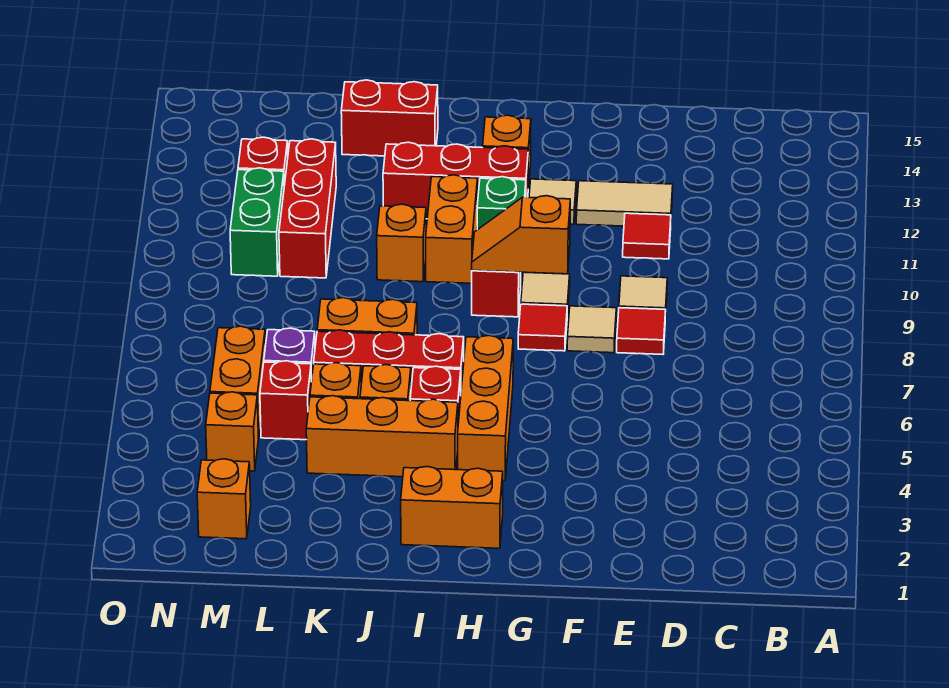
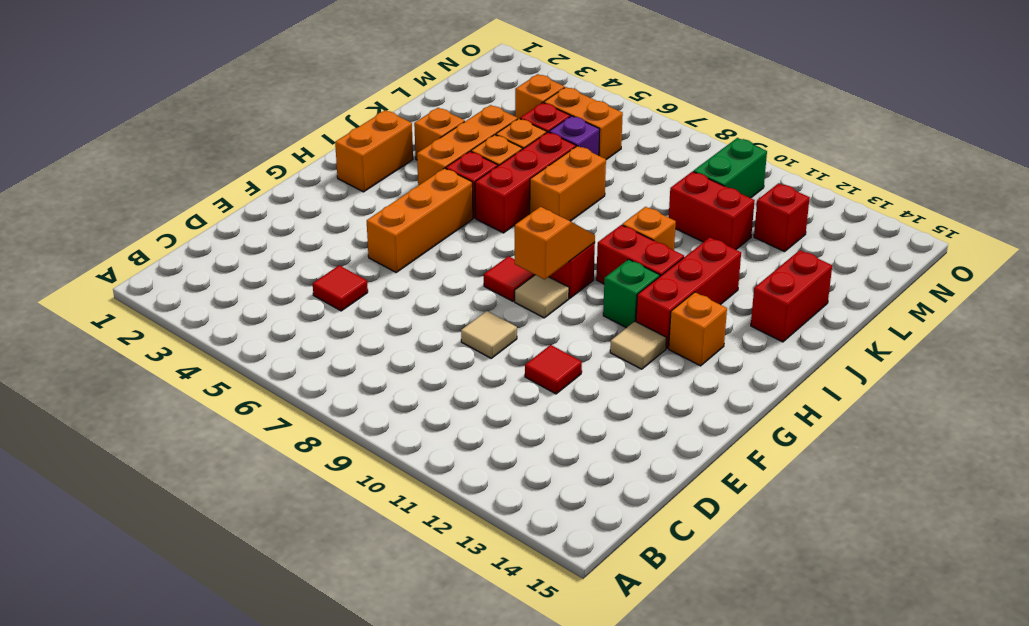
red 1x1 tile [617,308,666,354] -> red 1x1 tile moved to [313,265,368,311]
tan 1x2 tile [576,181,673,226] -> none
tan 1x1 tile [567,306,616,353] -> none
orange 1x3 brick [458,336,513,481] -> orange 1x3 brick turned to [367,168,473,272]
orange 1x2 brick [426,175,477,283] -> red 1x2 brick [596,225,684,284]
red 1x3 brick [279,139,336,278] -> red 1x2 brick [669,172,755,250]
orange 1x1 brick [197,459,251,539] -> orange 1x1 brick moved to [414,108,465,160]
green 1x2 brick [230,168,284,276] -> green 1x2 brick turned to [693,138,767,198]

